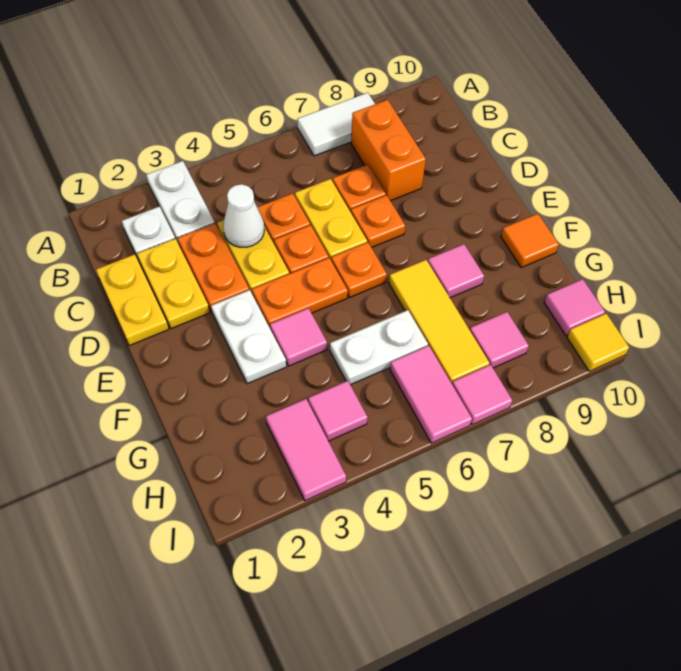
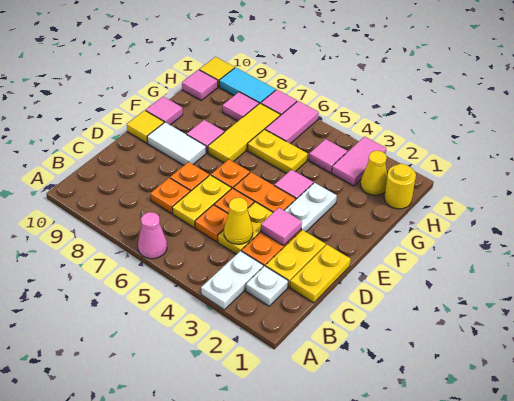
none -> pink 1x1 cone [138,212,167,259]
white 1x2 tile [297,93,375,156] -> white 1x2 tile moved to [147,122,206,165]
orange 1x2 brick [351,100,426,201] -> none
white 1x1 cone [223,184,264,247] -> yellow 1x1 cone [224,198,253,244]
none -> pink 1x1 tile [261,208,302,246]
none -> yellow 1x1 tile [127,110,164,143]
orange 1x1 tile [501,214,559,268] -> pink 1x1 tile [146,97,183,125]
white 1x2 plate [330,310,428,385] -> yellow 1x2 plate [248,129,308,173]
none -> yellow 1x1 round brick [384,164,416,209]
none -> yellow 1x1 cone [360,151,387,195]
none -> cyan 1x2 tile [219,68,276,104]

